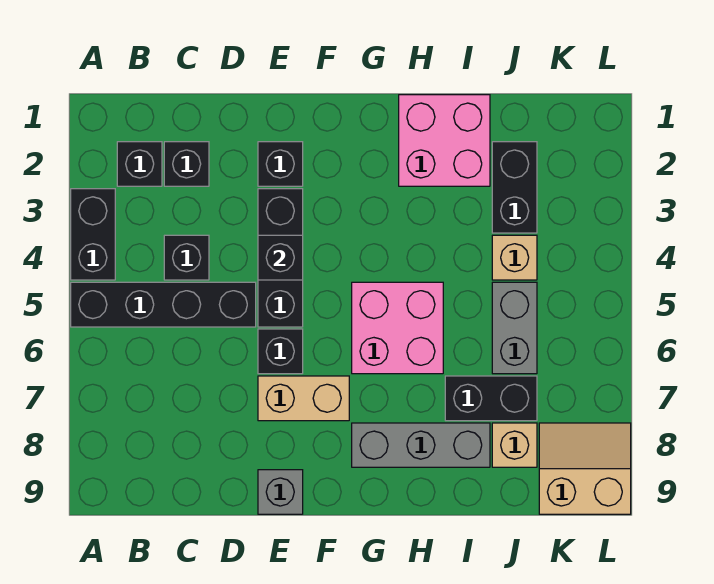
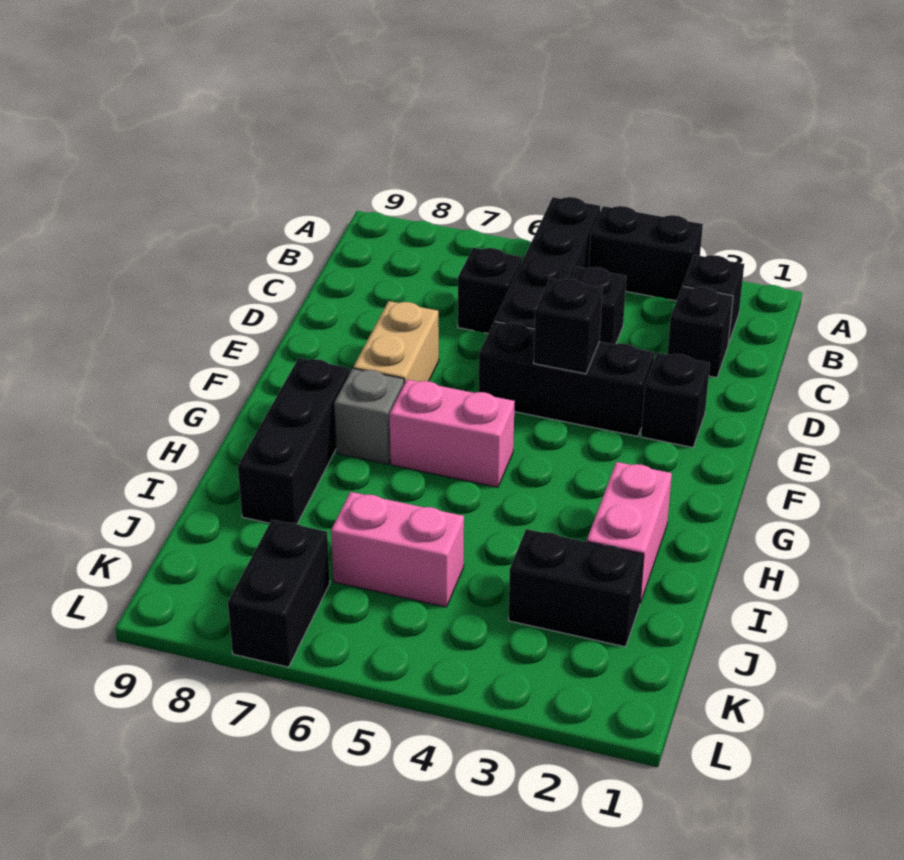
black 1x1 brick [258,329,303,374] -> black 1x1 brick moved to [458,248,522,333]
grey 1x1 brick [258,470,303,514] -> grey 1x1 brick moved to [334,369,404,464]
pink 2x2 brick [352,282,443,374] -> pink 1x2 brick [390,379,515,487]
grey 1x3 brick [352,423,490,467] -> black 1x3 brick [238,358,350,524]
pink 2x2 brick [399,95,490,186] -> pink 1x2 brick [587,462,672,603]
black 1x2 brick [445,376,537,421] -> black 1x2 brick moved to [228,520,330,667]
tan 1x1 brick [492,235,537,280] -> none
grey 1x2 brick [492,282,537,374] -> pink 1x2 brick [331,492,464,607]
tan 1x1 brick [492,423,537,467] -> none
tan 2x2 slope [539,423,631,514] -> none

